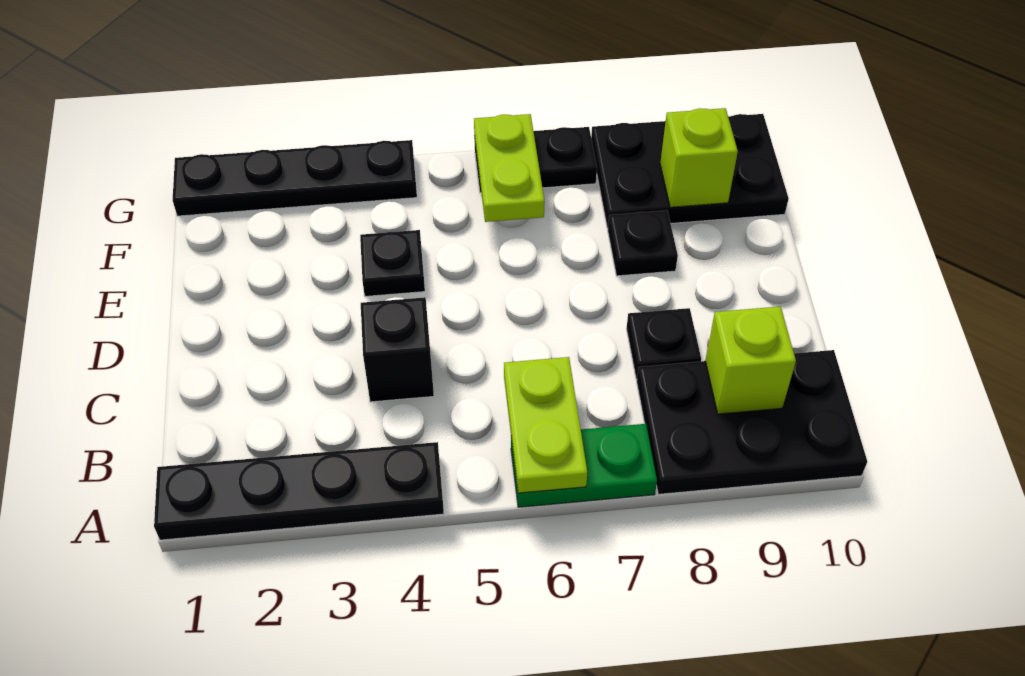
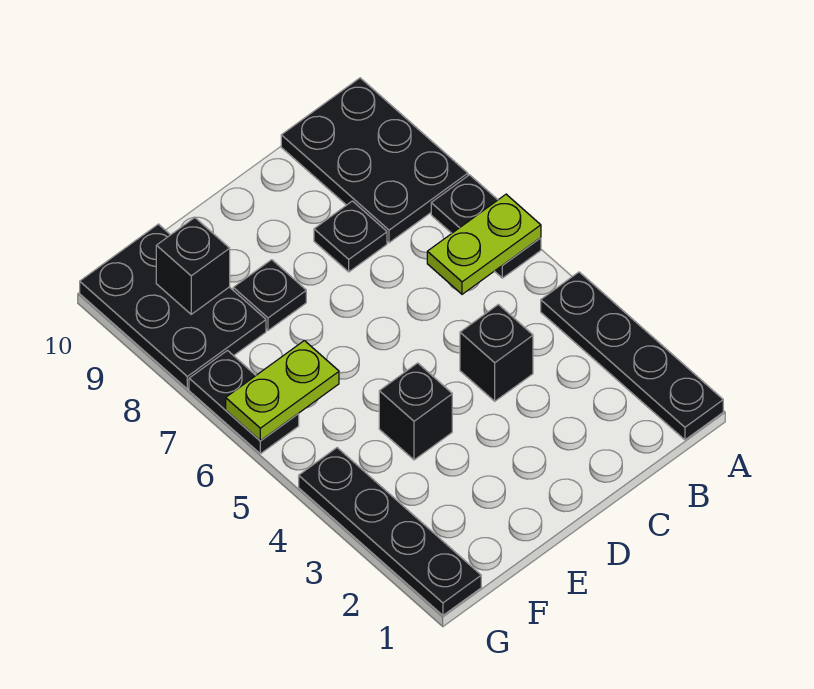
green 1x2 plate [511,424,657,507] -> black 1x2 plate [431,175,541,278]
lime 1x1 brick [705,306,796,414] -> none
black 1x1 plate [360,230,425,296] -> black 1x1 brick [379,363,452,460]
lime 1x1 brick [660,108,738,207] -> black 1x1 brick [156,218,230,314]

